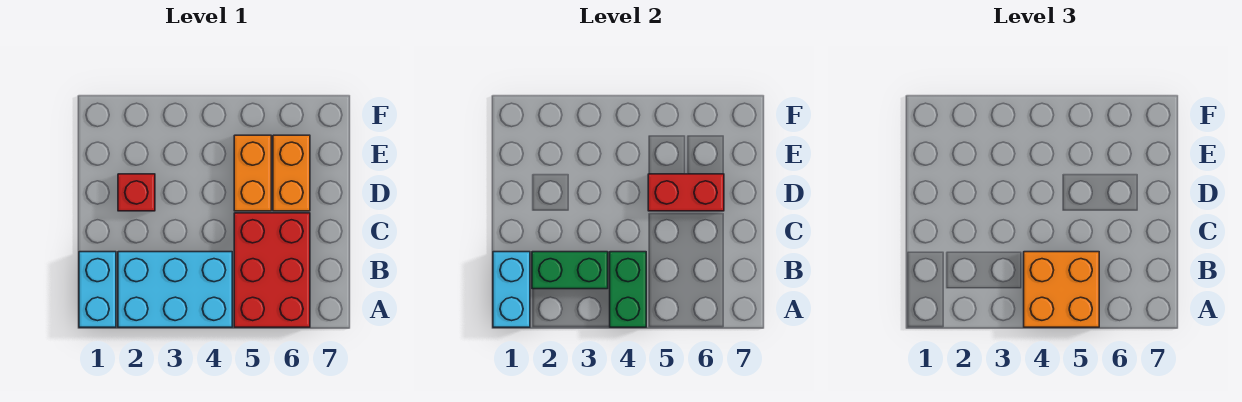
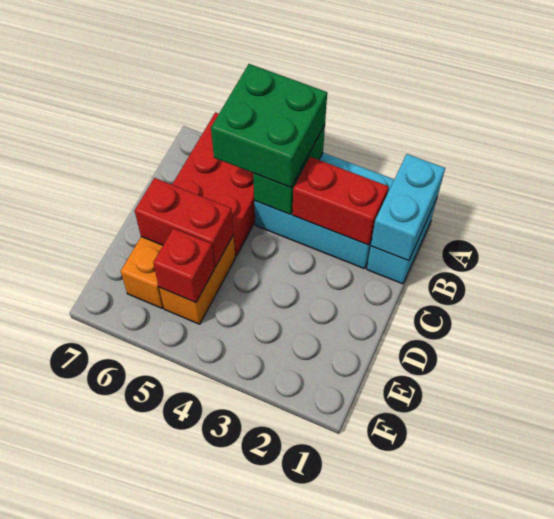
orange 2x2 brick [1024,252,1099,327] -> green 2x2 brick [211,64,327,187]
green 1x2 brick [532,252,608,289] -> red 1x2 brick [292,157,389,245]
red 1x1 brick [118,174,155,211] -> red 1x1 brick moved to [153,228,215,302]

